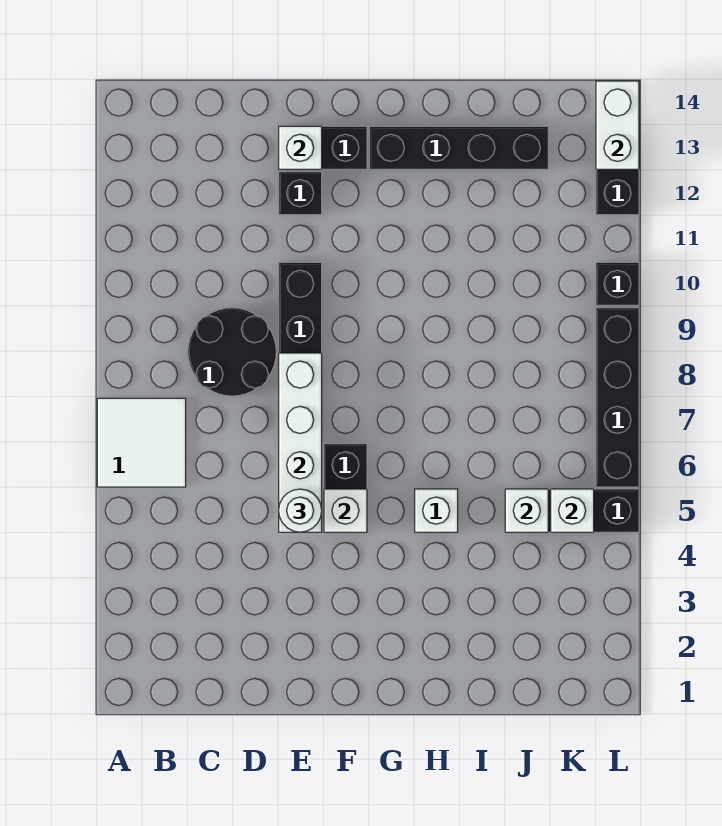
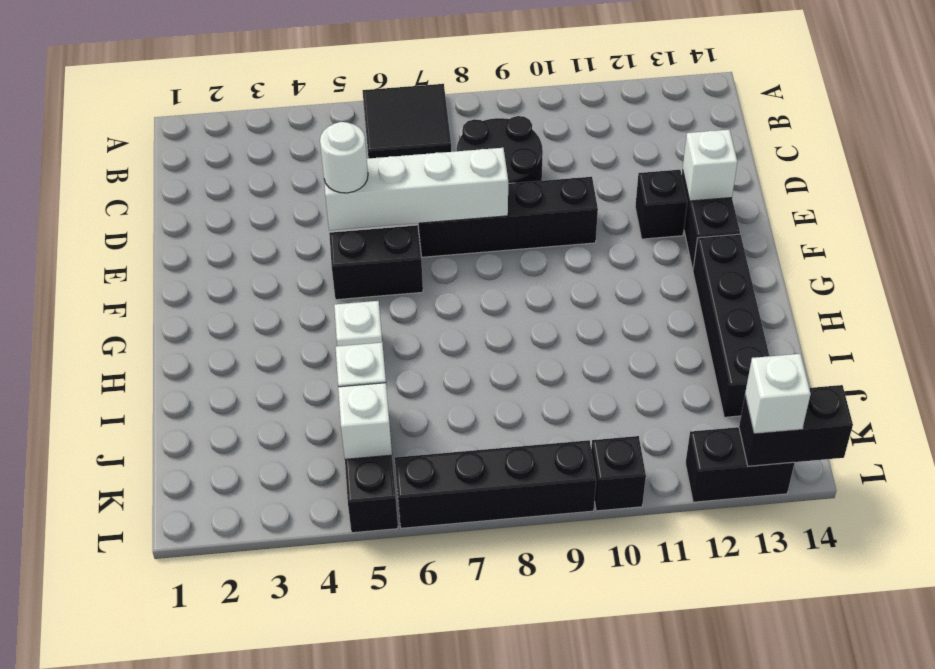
white 2x2 tile [97,398,186,487] -> black 2x2 tile [363,84,451,158]
white 1x1 brick [324,489,367,532] -> white 1x1 brick moved to [745,354,811,433]
white 1x2 brick [596,81,639,169] -> black 1x2 brick [739,385,853,466]

